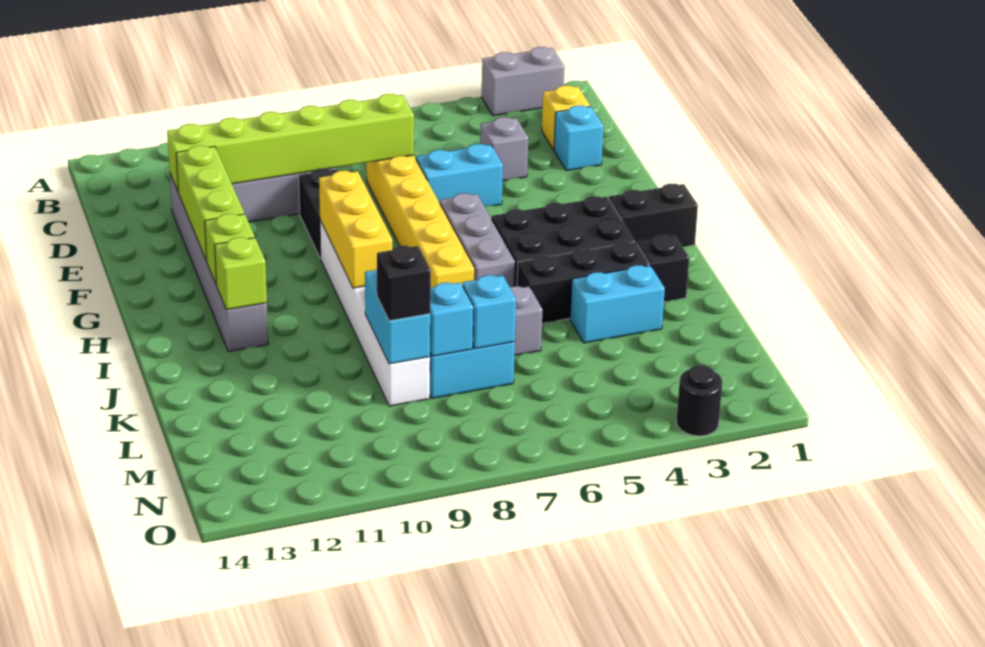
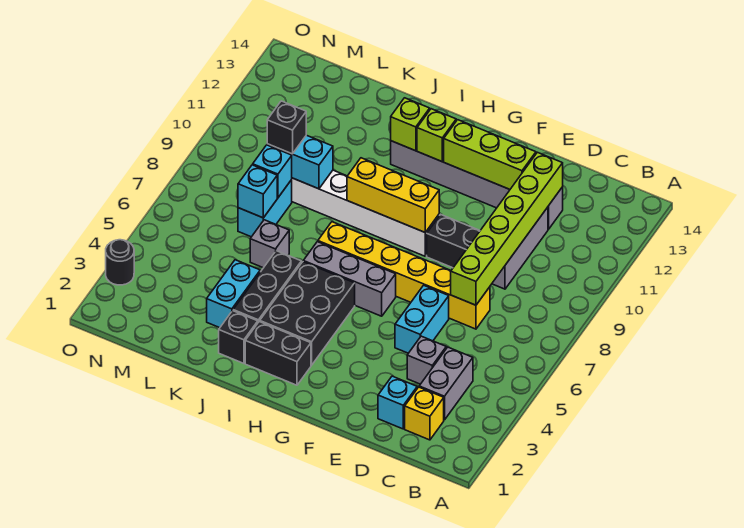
grey 1x2 brick [481,47,565,116] -> grey 1x2 brick moved to [419,347,473,420]
black 1x2 brick [609,184,698,247] -> black 1x2 brick turned to [245,321,311,385]

